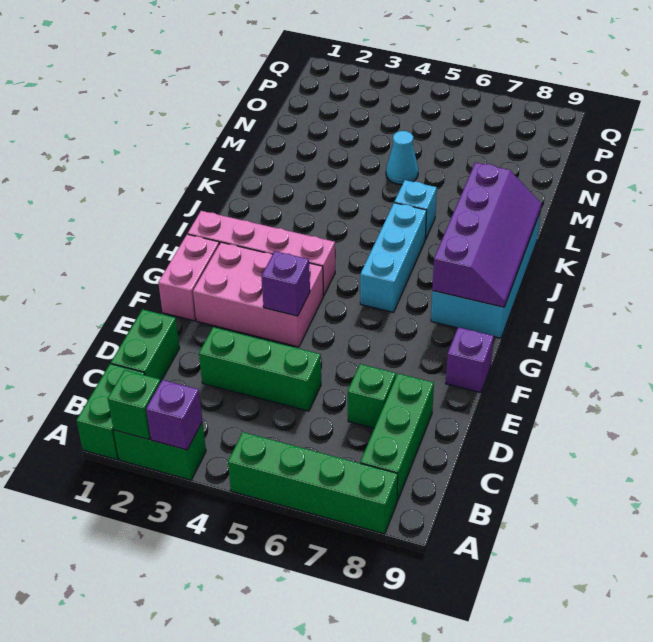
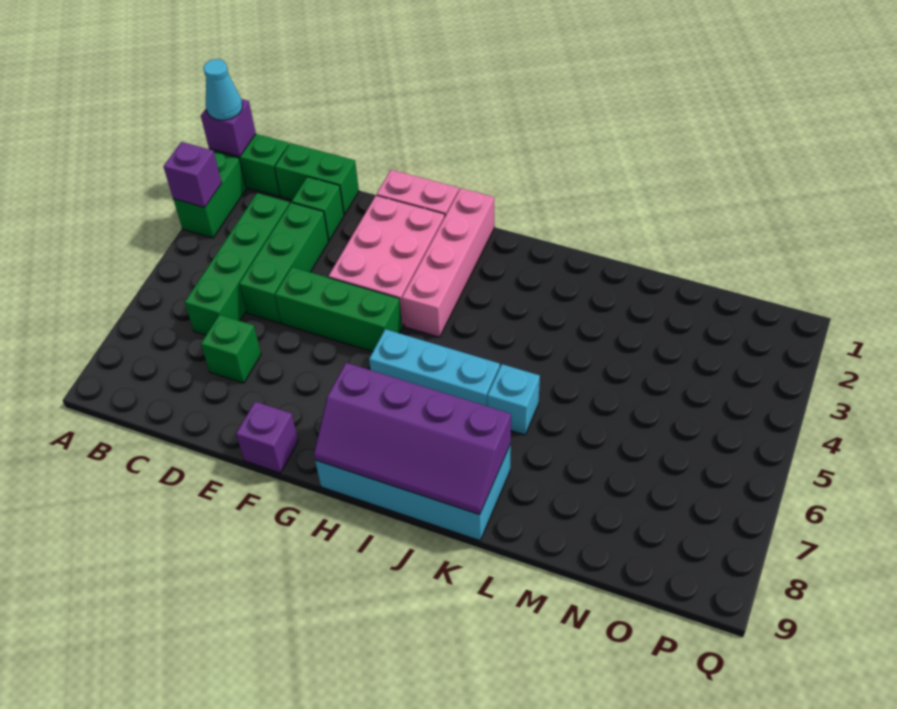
green 1x1 brick [108,370,161,440] -> green 1x1 brick moved to [292,177,344,240]
green 1x4 brick [228,432,398,534] -> green 1x4 brick moved to [185,193,289,335]
green 1x3 brick [360,374,434,502] -> green 1x3 brick moved to [275,267,402,352]
purple 1x1 brick [261,251,310,316] -> purple 1x1 brick moved to [201,99,256,157]
cyan 1x1 cone [386,131,418,185] -> cyan 1x1 cone moved to [203,59,242,120]

